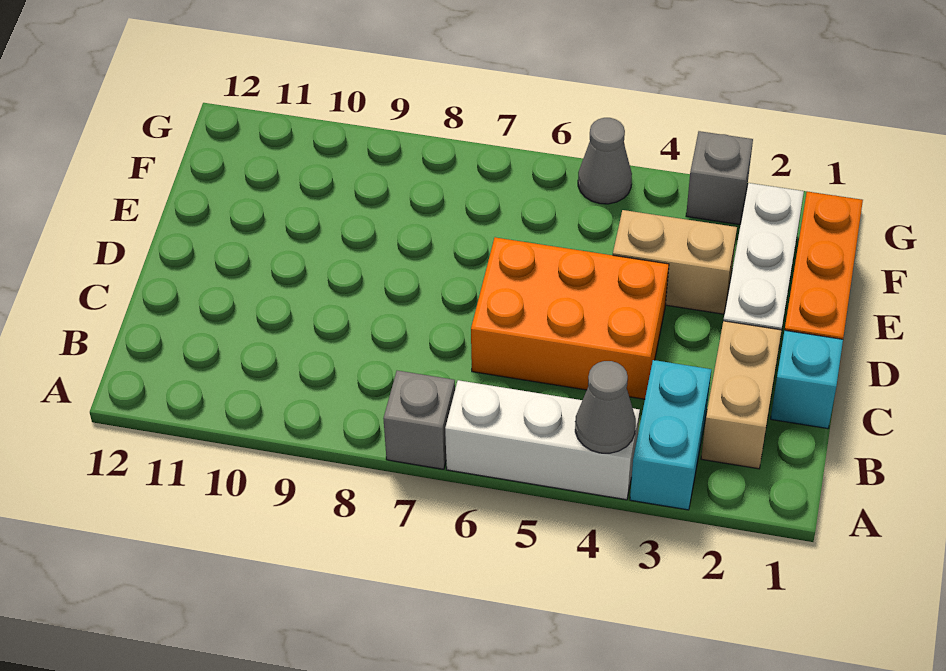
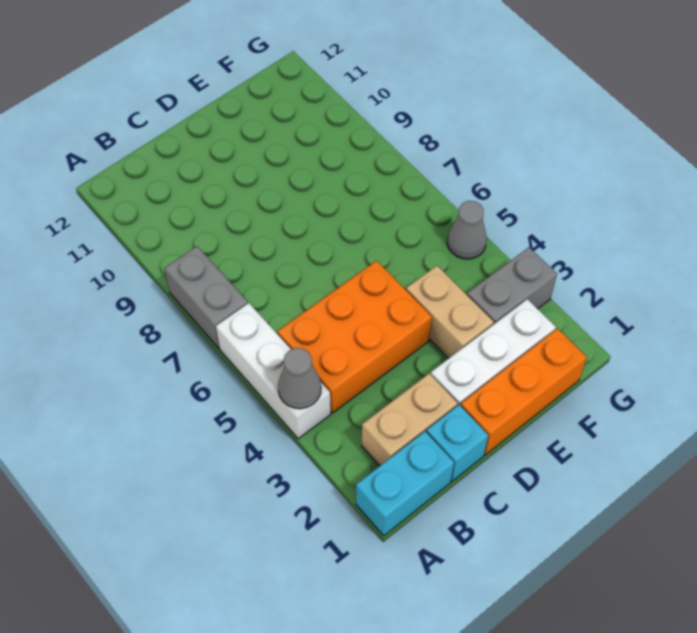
cyan 1x2 brick [630,360,711,510] -> cyan 1x2 brick moved to [356,431,454,536]
grey 1x1 brick [383,371,455,469] -> grey 1x2 brick [164,246,248,348]
orange 2x3 brick [471,237,669,399] -> orange 2x3 brick turned to [277,261,432,413]
grey 1x1 brick [686,131,753,225] -> grey 1x2 brick [467,247,557,324]

